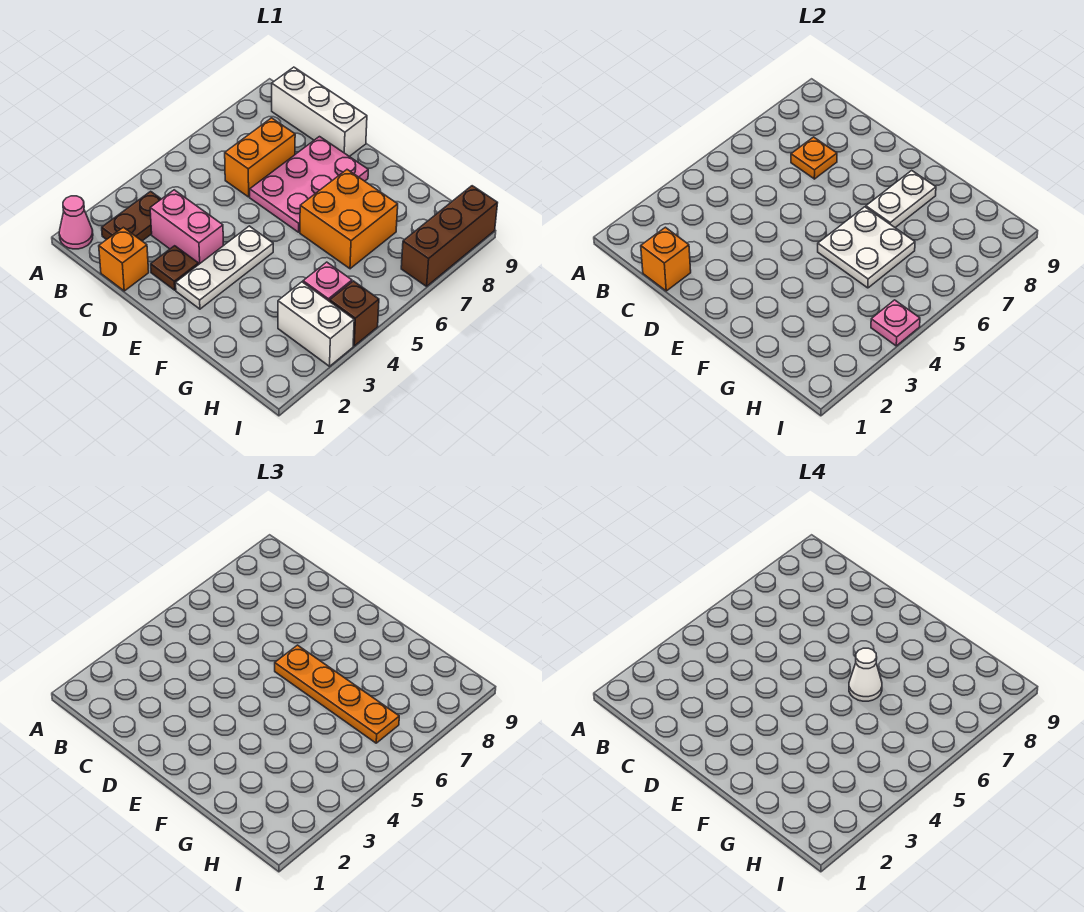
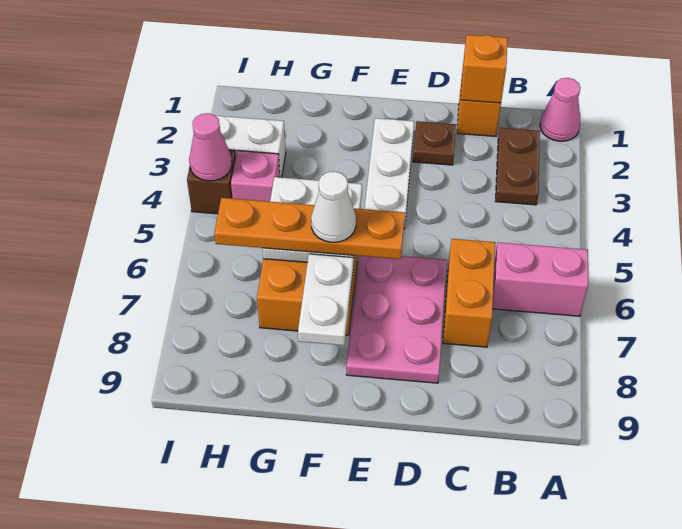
white 1x3 brick [272,67,367,157] -> none
pink 1x2 brick [150,190,223,264] -> pink 1x2 brick moved to [493,242,588,316]
orange 1x1 plate [791,137,837,179] -> none
pink 1x1 plate [871,300,920,346] -> pink 1x1 cone [189,113,232,181]
brown 1x3 brick [401,186,497,286] -> none

